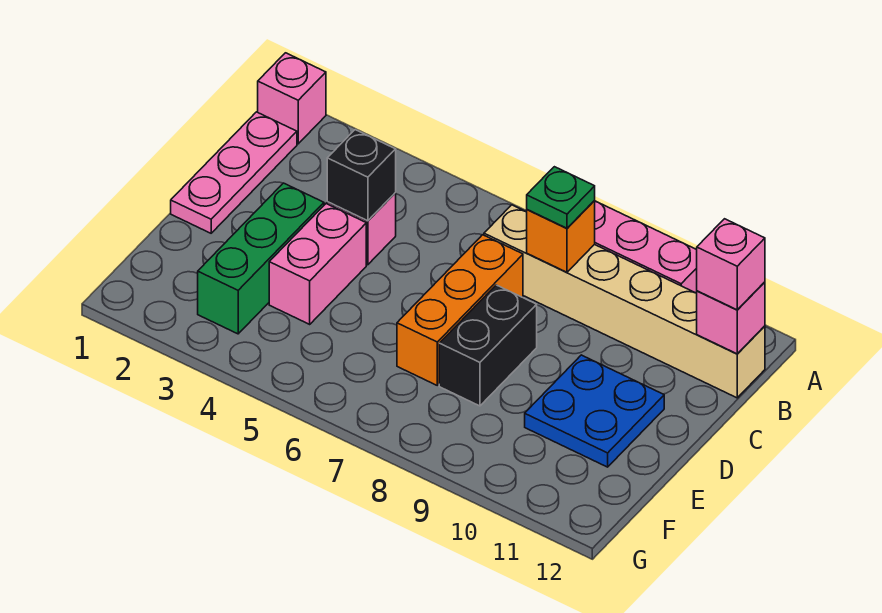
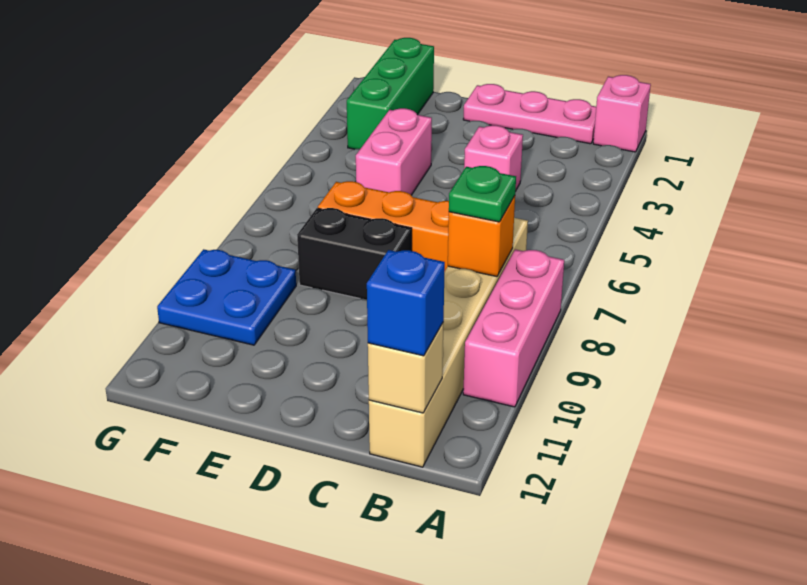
pink 1x1 brick [697,282,765,354] -> tan 1x1 brick [368,322,444,413]
pink 1x1 brick [697,219,765,310] -> blue 1x1 brick [367,250,445,356]
black 1x1 brick [327,130,396,221] -> none
green 1x3 brick [198,183,324,334] -> green 1x3 brick turned to [347,38,434,149]
pink 1x2 brick [269,204,366,324] -> pink 1x2 brick turned to [356,108,432,195]
blue 2x2 plate [525,355,664,467] -> blue 2x2 plate moved to [157,249,296,345]

